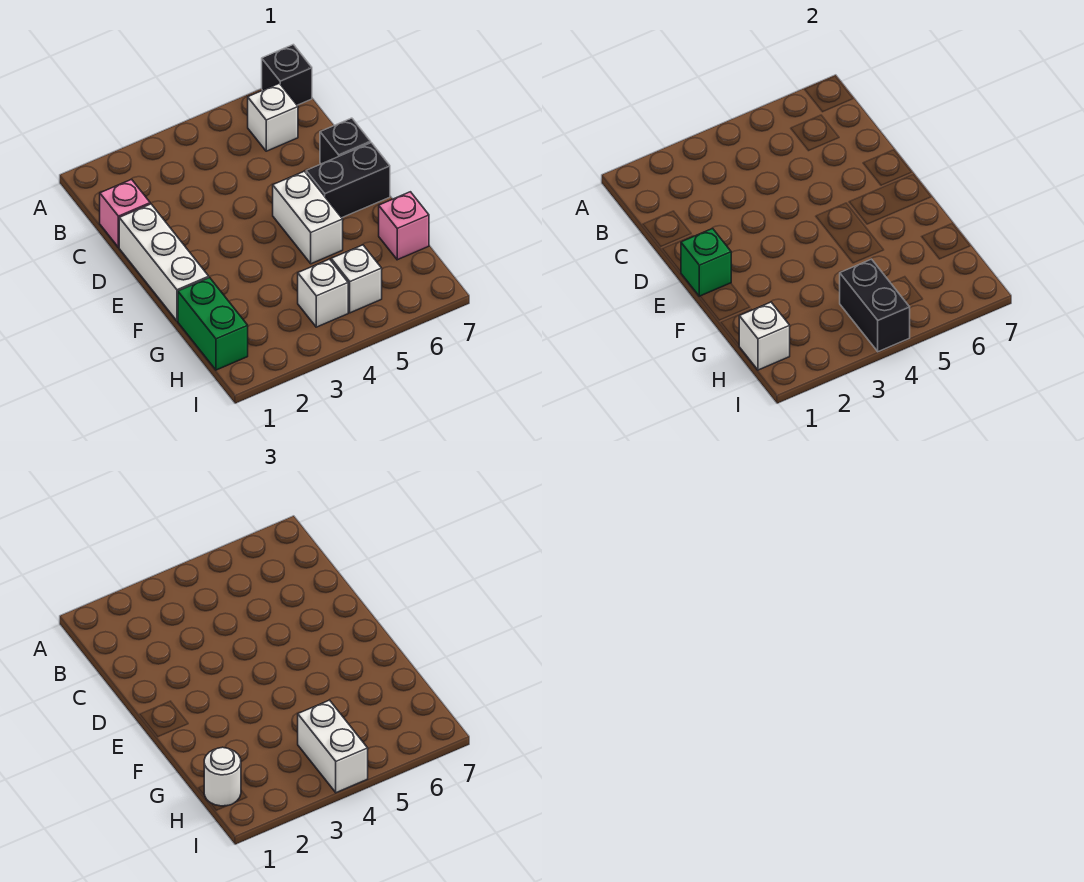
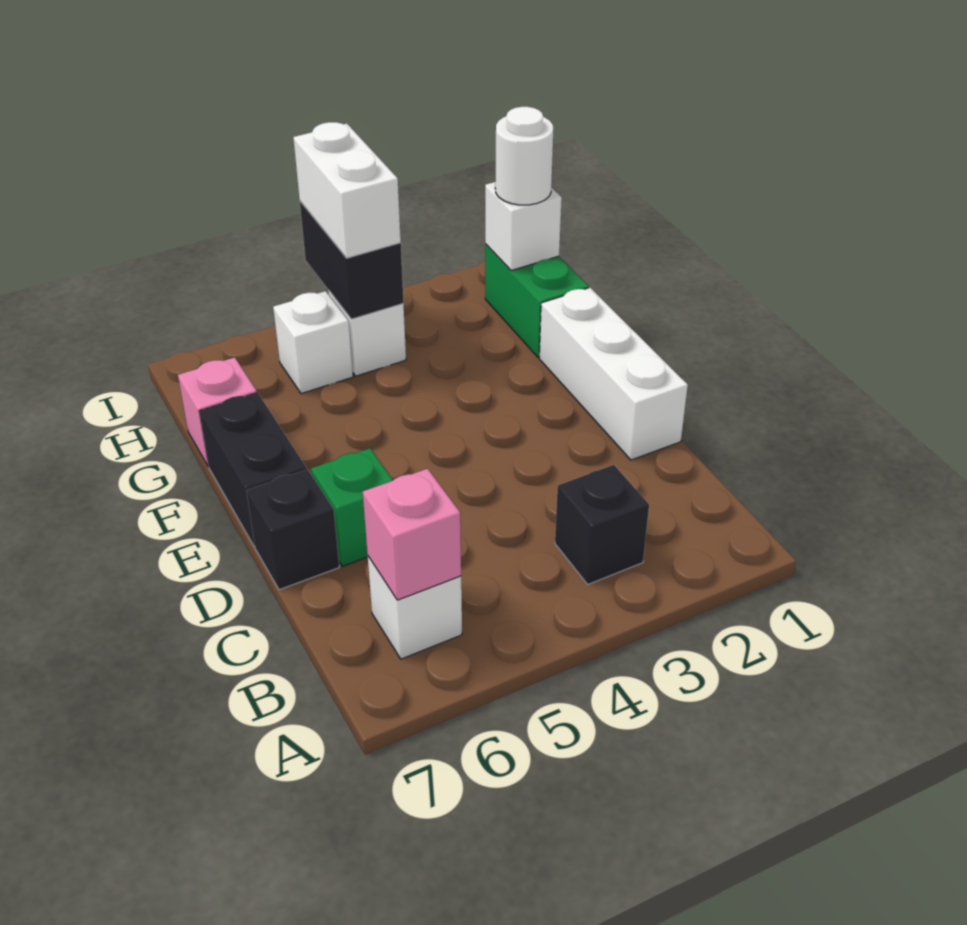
black 1x1 brick [262,45,312,105] -> black 1x1 brick moved to [555,465,649,584]
pink 1x1 brick [100,179,150,247] -> pink 1x1 brick moved to [363,469,461,600]
green 1x1 brick [681,229,731,296] -> green 1x1 brick moved to [311,448,393,566]
white 1x2 brick [273,171,343,264] -> none
black 1x2 brick [306,143,390,218] -> black 1x2 brick turned to [199,393,307,546]

